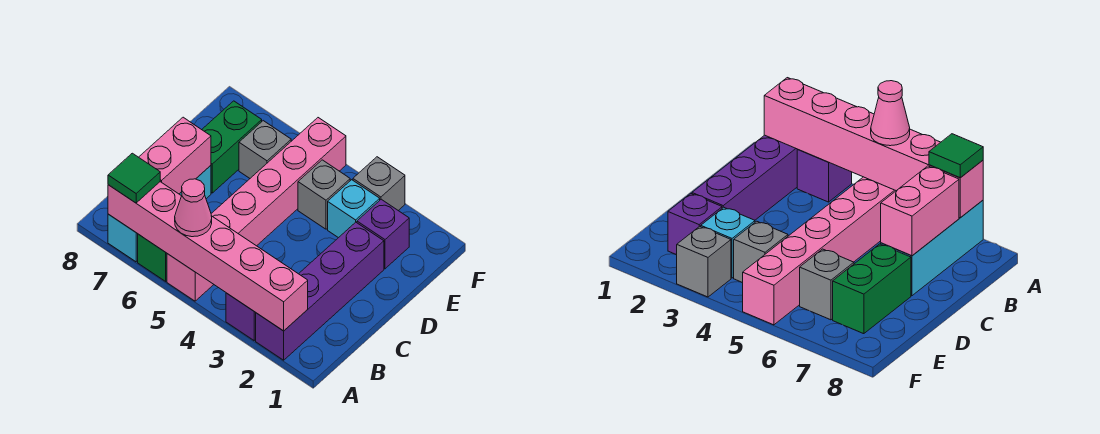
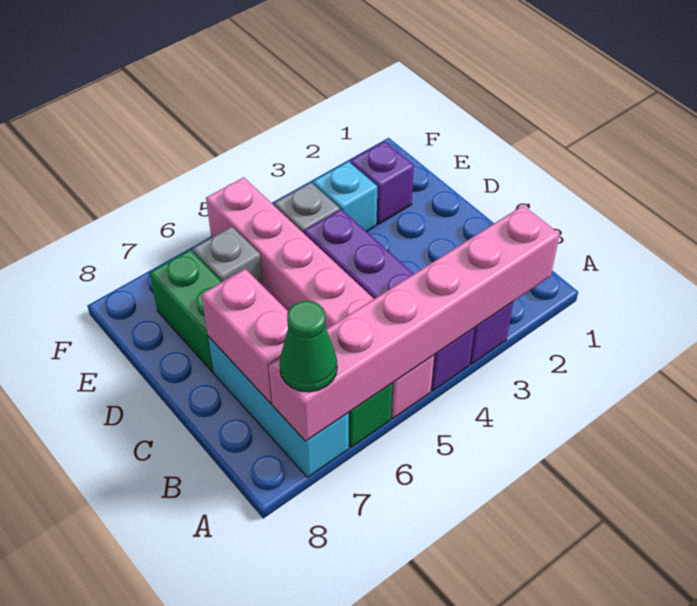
purple 1x4 brick [256,222,384,360] -> purple 1x4 brick moved to [304,209,475,391]
pink 1x1 cone [175,179,212,237] -> none
green 1x1 tile [108,153,160,203] -> green 1x1 cone [280,301,337,392]
grey 1x1 brick [353,157,405,211] -> none

